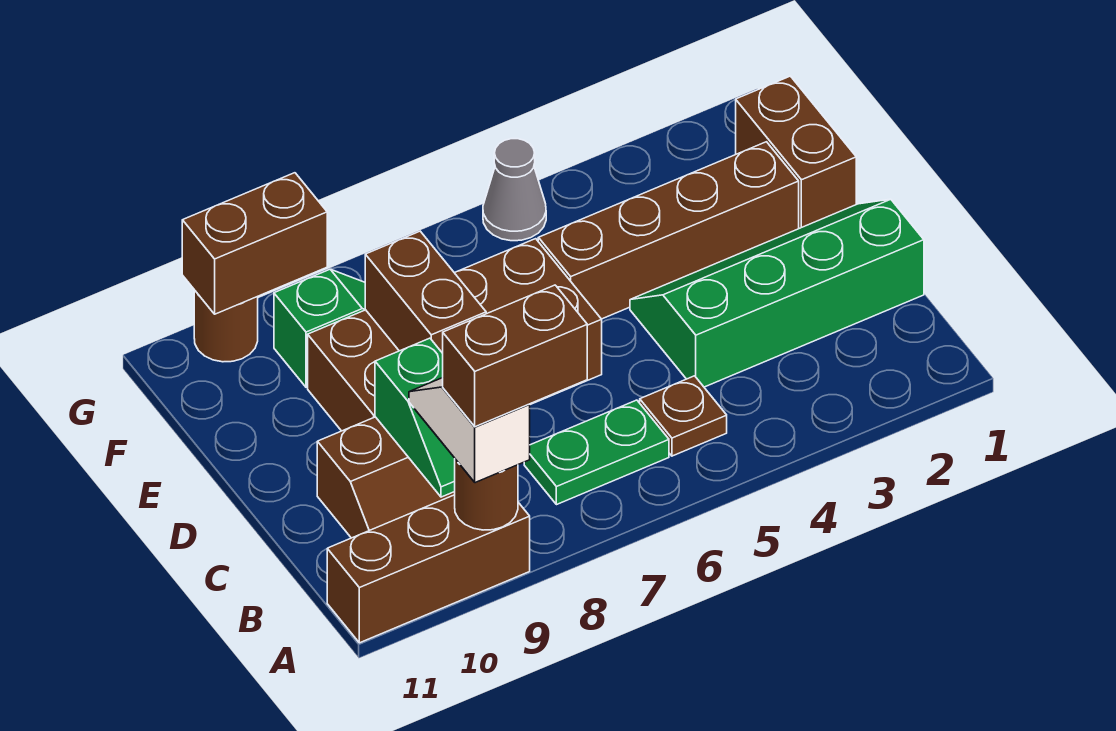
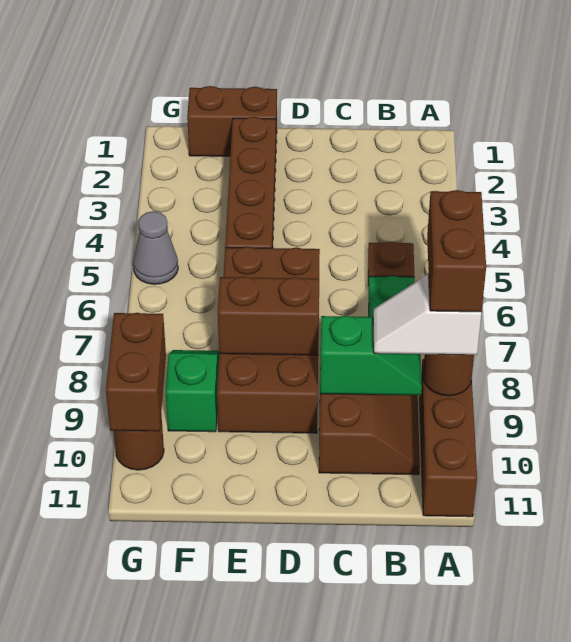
green 2x4 slope [630,199,924,387] -> none

